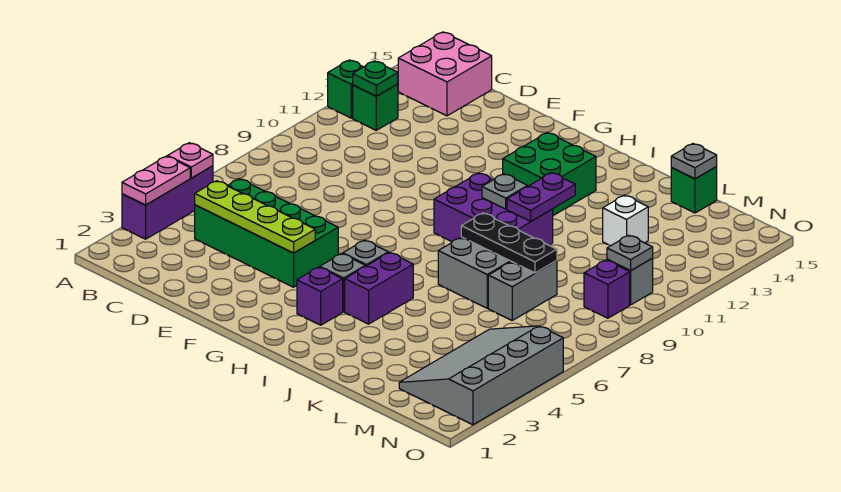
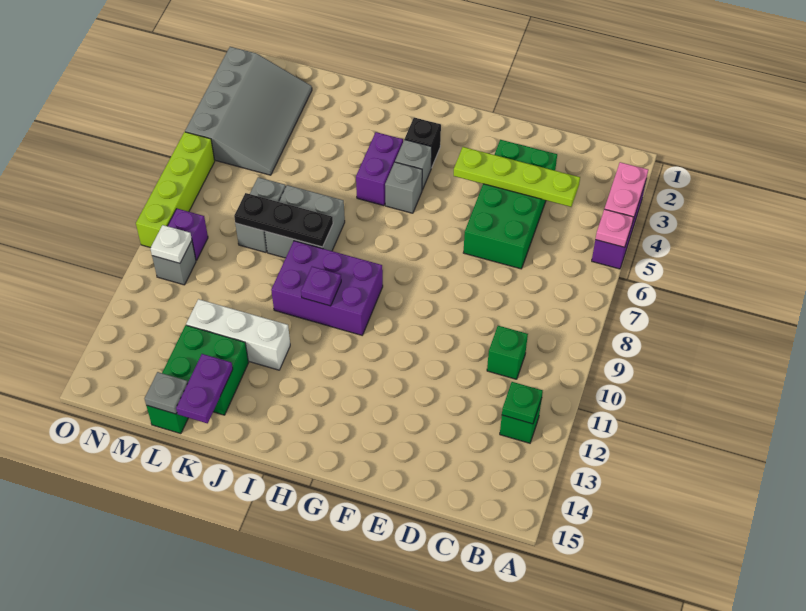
green 1x1 brick [328,60,363,118] -> green 1x1 brick moved to [487,326,528,379]
pink 2x2 brick [398,32,492,116] -> none
green 2x4 brick [195,179,338,287] -> green 2x4 brick turned to [463,140,557,269]
purple 1x1 brick [297,267,343,325] -> black 1x1 brick [405,118,441,168]
green 2x2 brick [503,133,596,215] -> green 2x2 brick moved to [162,325,249,415]
grey 1x1 plate [482,174,528,209] -> purple 1x1 plate [301,267,341,306]
purple 1x2 plate [507,173,575,221] -> purple 1x2 plate moved to [176,354,233,423]
white 1x1 brick [603,195,648,246] -> white 1x3 brick [186,299,290,370]
grey 1x1 plate [607,235,653,271] -> white 1x1 plate [150,225,192,263]
none -> lime 1x4 brick [136,132,215,248]

